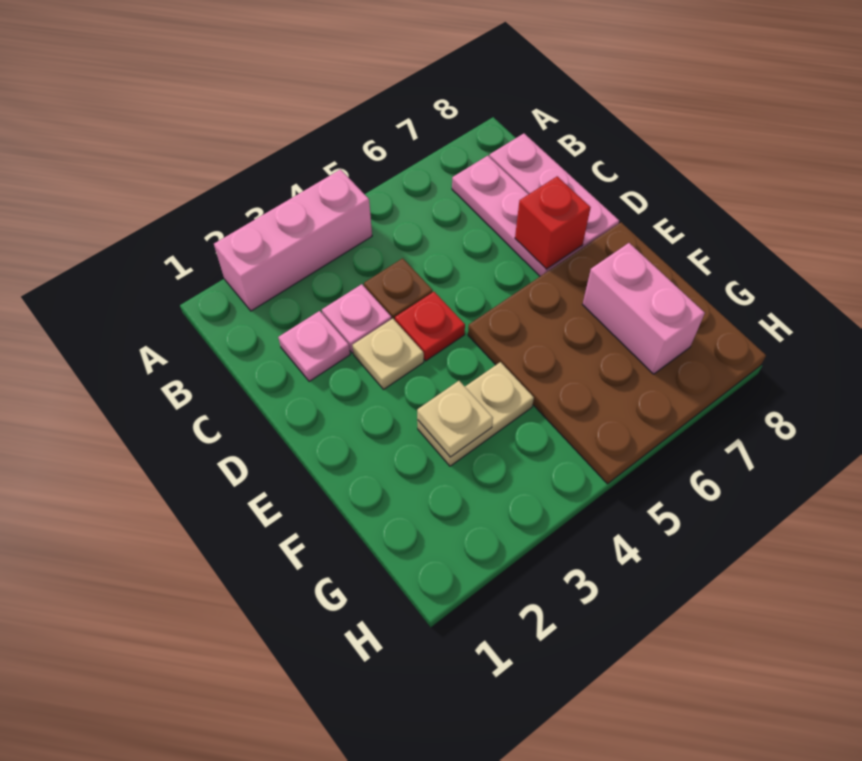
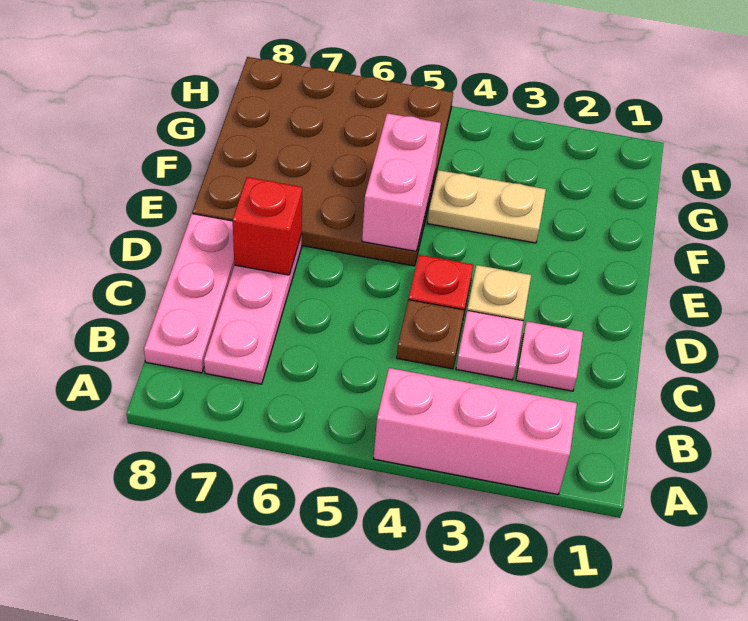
tan 1x1 plate [417,381,493,457] -> none
pink 1x2 brick [583,243,705,374] -> pink 1x2 brick moved to [362,113,441,251]

